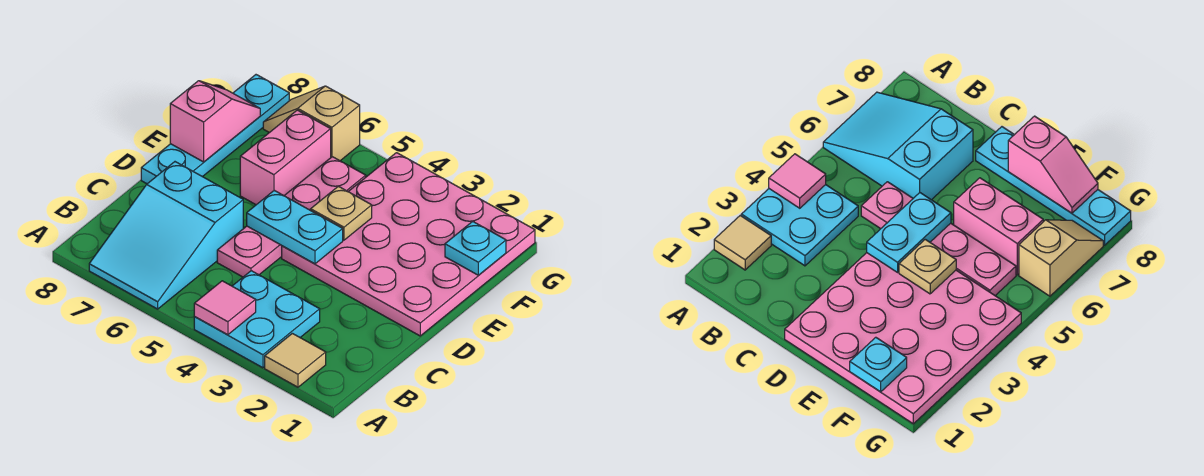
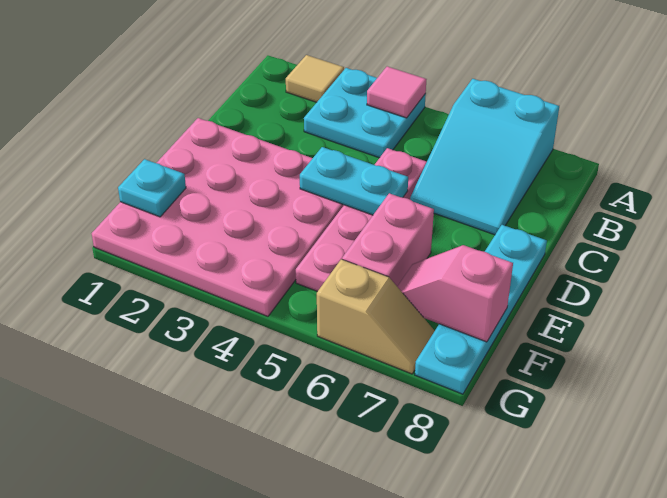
cyan 2x3 slope [89,162,243,309] -> cyan 2x3 slope turned to [410,79,559,235]
tan 1x1 plate [311,186,372,240] -> none
pink 1x2 slope [170,81,260,162] -> pink 1x2 slope turned to [397,245,513,342]

